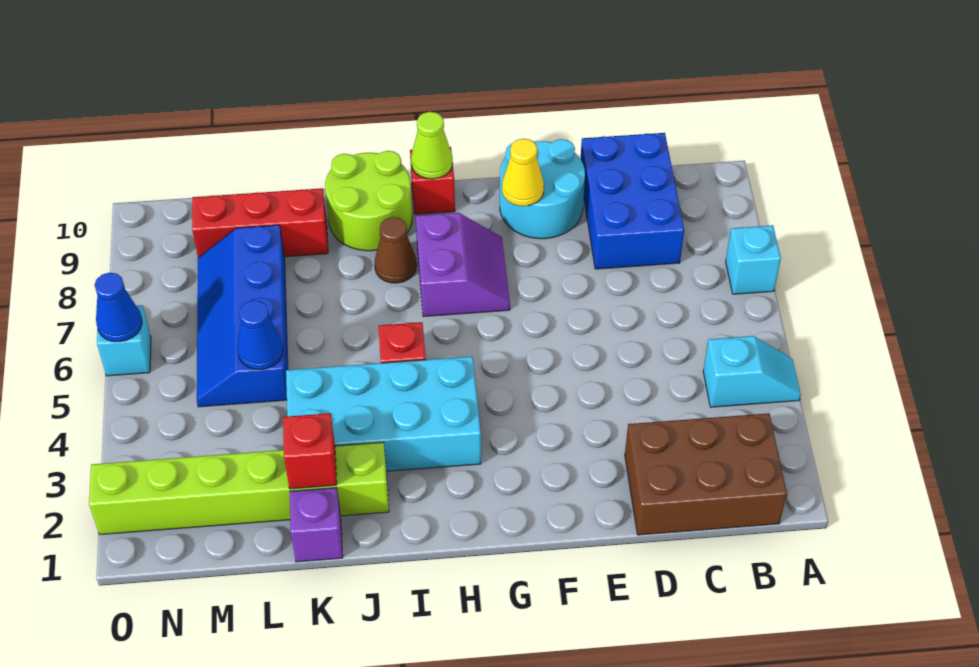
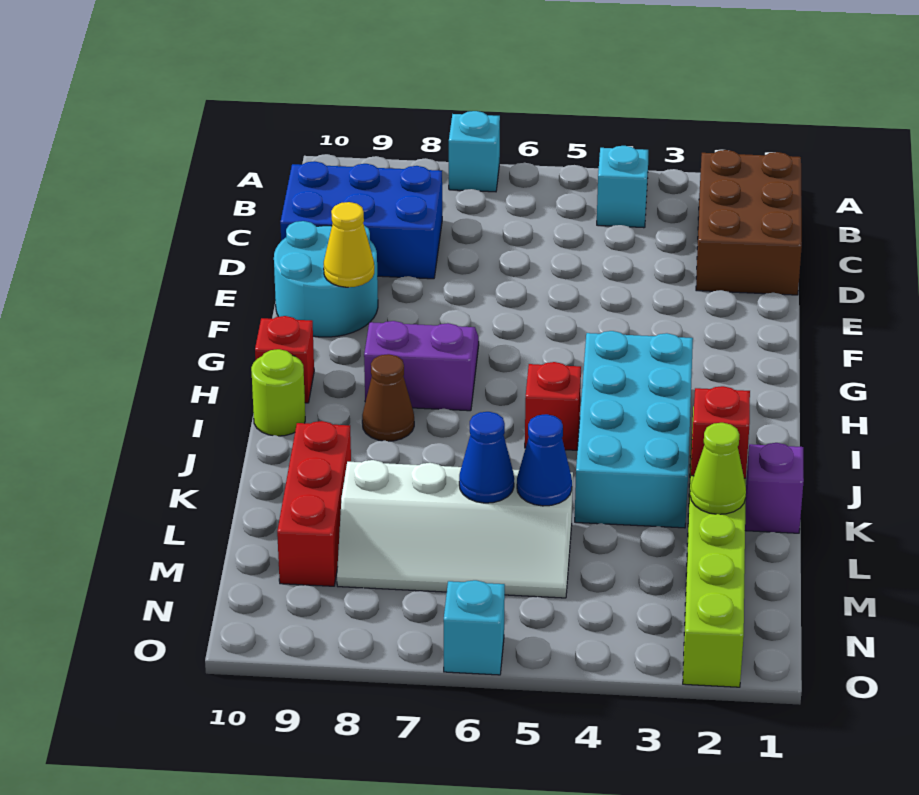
lime 1x1 cone [411,112,453,179] -> lime 1x1 cone moved to [690,423,746,514]
lime 2x2 round brick [325,151,412,251] -> lime 1x1 round brick [251,349,305,436]
blue 2x4 slope [197,225,288,407] -> white 2x4 slope [337,460,573,598]
blue 1x1 cone [95,273,142,342] -> blue 1x1 cone moved to [459,412,514,503]

